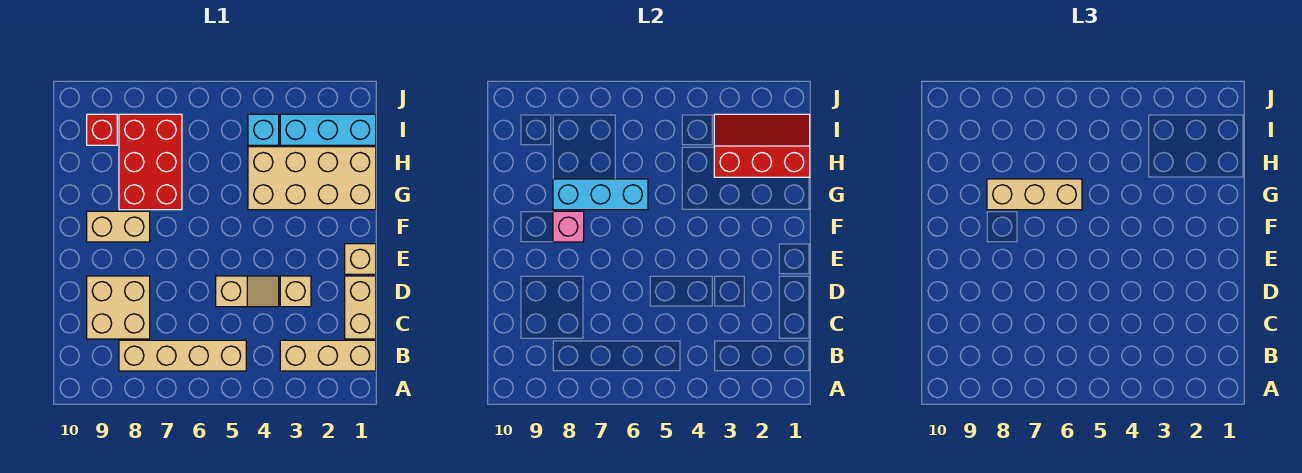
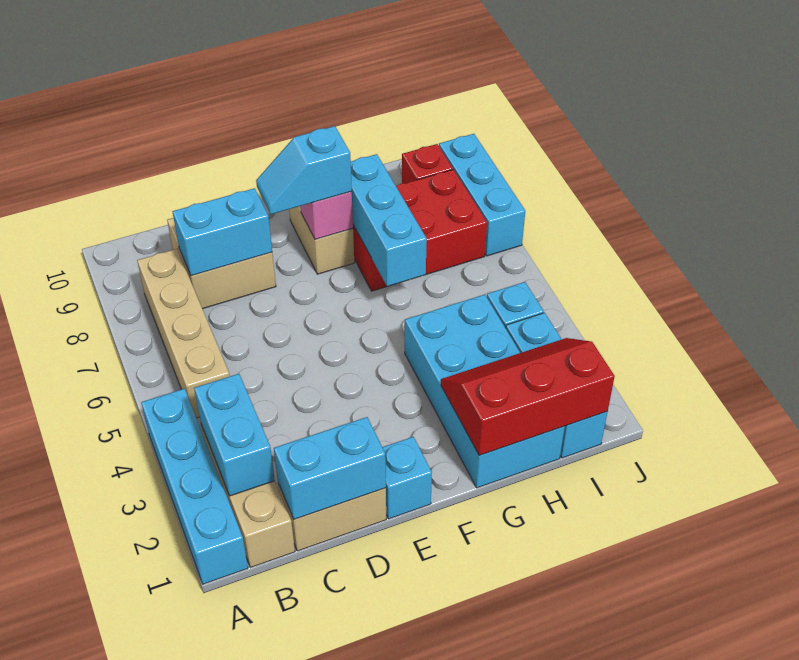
none -> cyan 1x4 brick [141,388,248,584]
none -> cyan 1x2 brick [194,374,275,496]
none -> cyan 1x2 brick [274,417,386,519]
none -> cyan 1x2 brick [173,188,272,276]
tan 1x1 brick [280,276,311,307] -> none
tan 1x2 slope [216,276,279,307] -> none
tan 1x1 brick [345,244,376,274] -> cyan 1x1 brick [382,437,432,519]
none -> cyan 1x2 slope [256,126,352,214]
tan 2x4 brick [248,147,376,210] -> cyan 2x4 brick [405,294,565,488]
tan 1x3 brick [987,179,1082,210] -> none
red 2x3 slope [714,114,810,177] -> red 2x3 slope turned to [441,338,615,455]
none -> cyan 1x3 brick [439,134,525,256]

